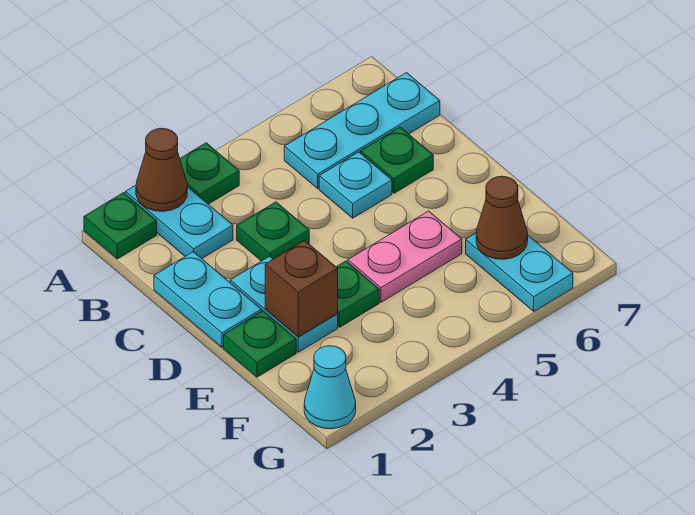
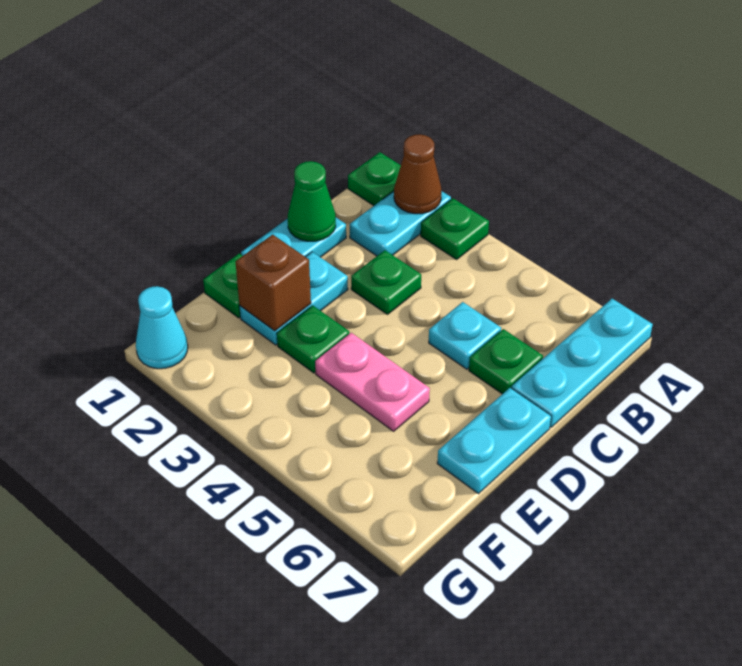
cyan 1x3 plate [284,73,440,189] -> cyan 1x3 plate turned to [512,299,653,427]
none -> green 1x1 cone [288,161,336,241]
cyan 1x2 plate [466,233,573,311] -> cyan 1x2 plate moved to [437,388,551,494]
brown 1x1 cone [476,176,528,259] -> none

